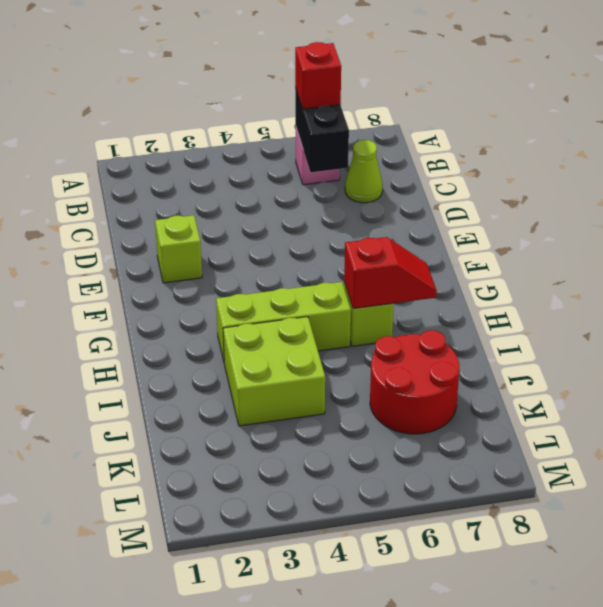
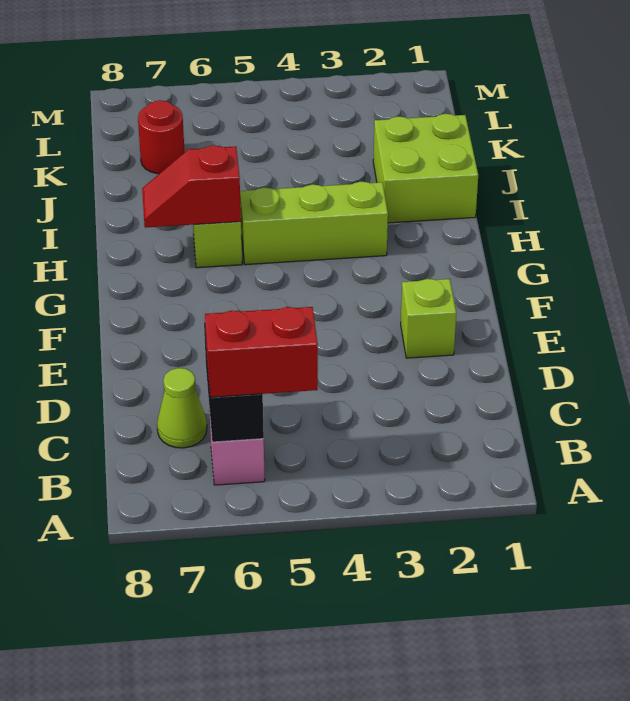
red 1x1 brick [295,42,341,109] -> red 1x2 brick [205,307,318,397]
lime 2x2 brick [223,317,325,426] -> lime 2x2 brick moved to [373,114,478,223]
red 2x2 round brick [370,330,459,434] -> red 1x1 round brick [138,100,184,174]

